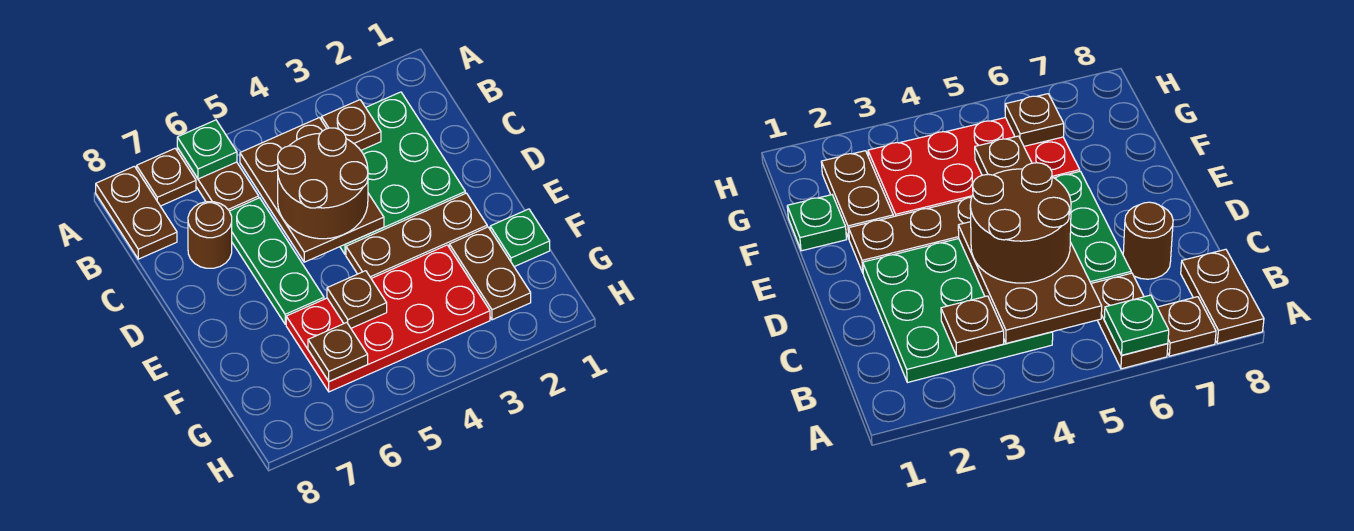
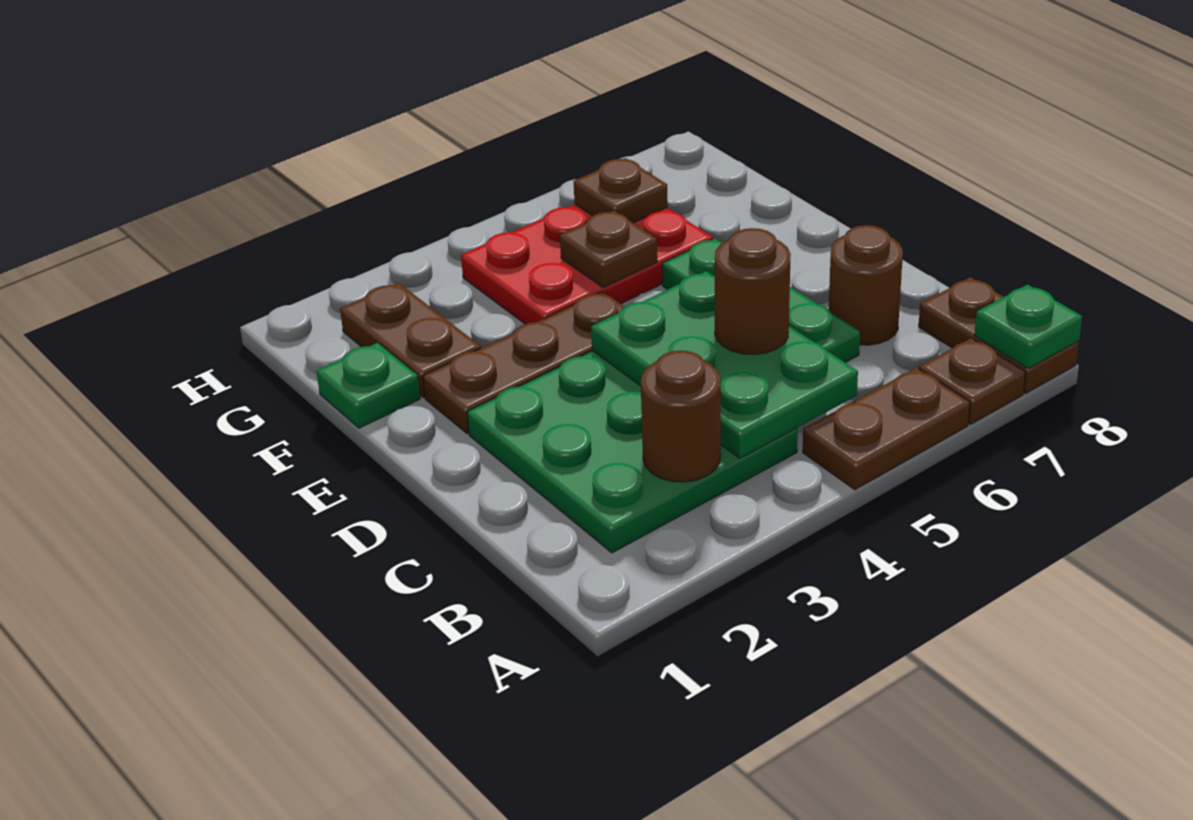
brown 1x2 plate [177,148,259,211] -> brown 1x2 plate turned to [803,368,970,490]
green 1x1 plate [177,120,237,179] -> green 1x1 plate moved to [974,285,1082,369]
brown 1x1 plate [321,100,381,150] -> brown 1x1 round brick [641,351,721,482]
brown 2x3 plate [240,118,384,262] -> green 2x3 plate [591,271,858,458]
brown 2x2 round brick [278,128,368,239] -> brown 1x1 round brick [715,228,791,354]
red 2x4 plate [286,245,490,392] -> red 2x3 plate [461,204,713,324]

